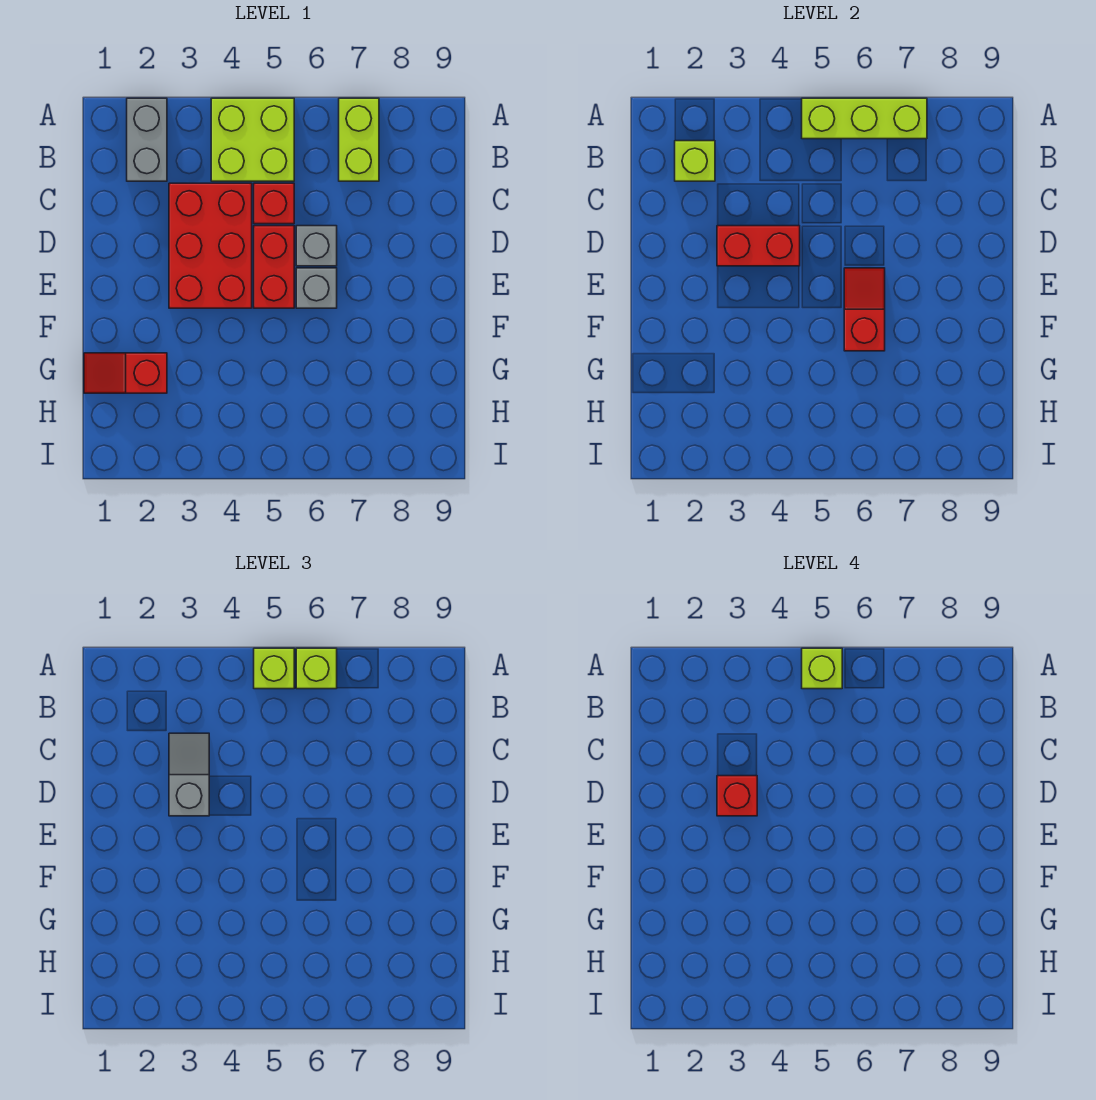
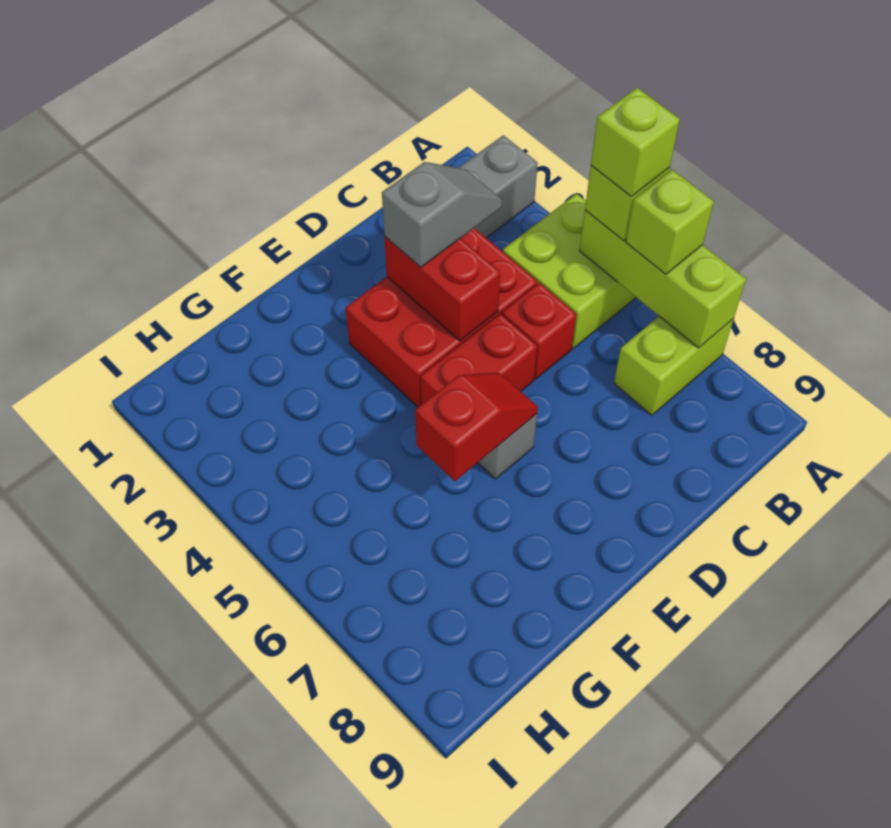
lime 1x1 brick [675,141,715,181] -> none
red 1x1 brick [717,776,757,816] -> none
grey 1x1 brick [296,226,337,266] -> none
red 1x2 slope [84,353,167,393] -> none

